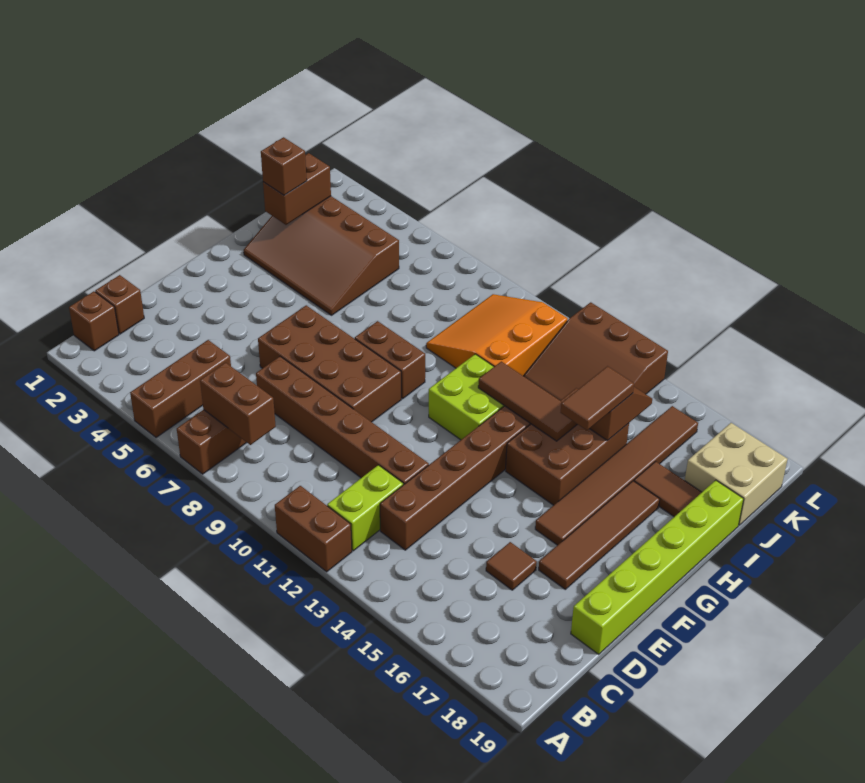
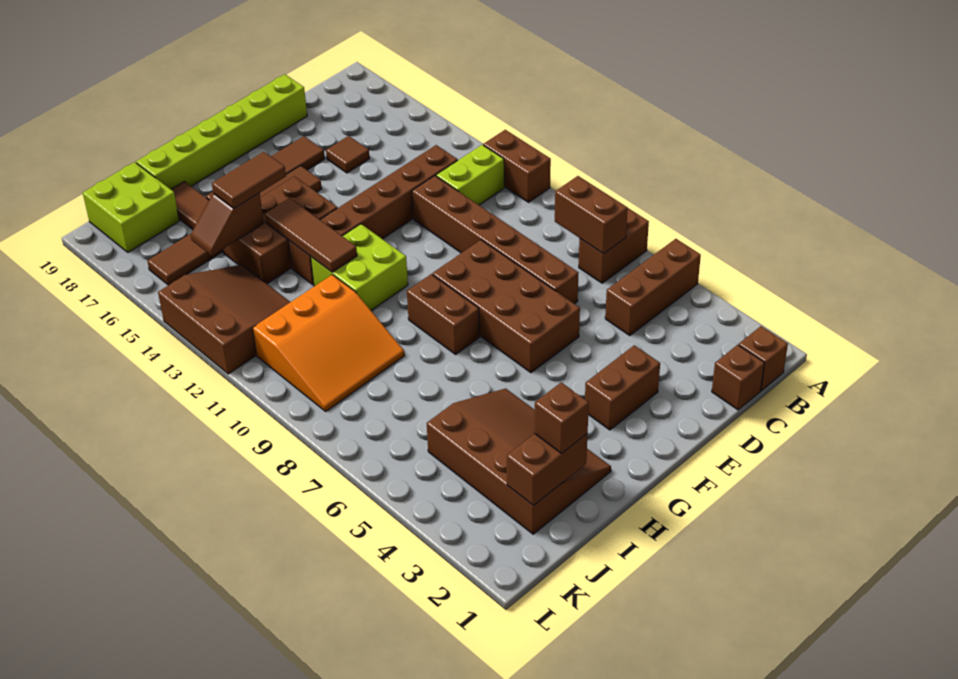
none -> brown 1x2 brick [585,345,660,430]
tan 2x2 brick [685,423,788,525] -> lime 2x2 brick [83,162,179,252]

